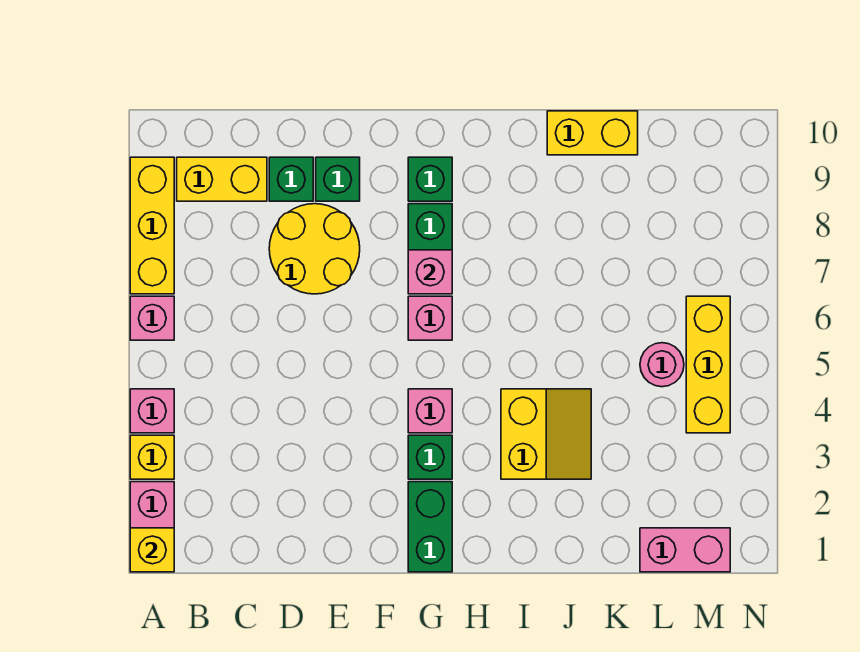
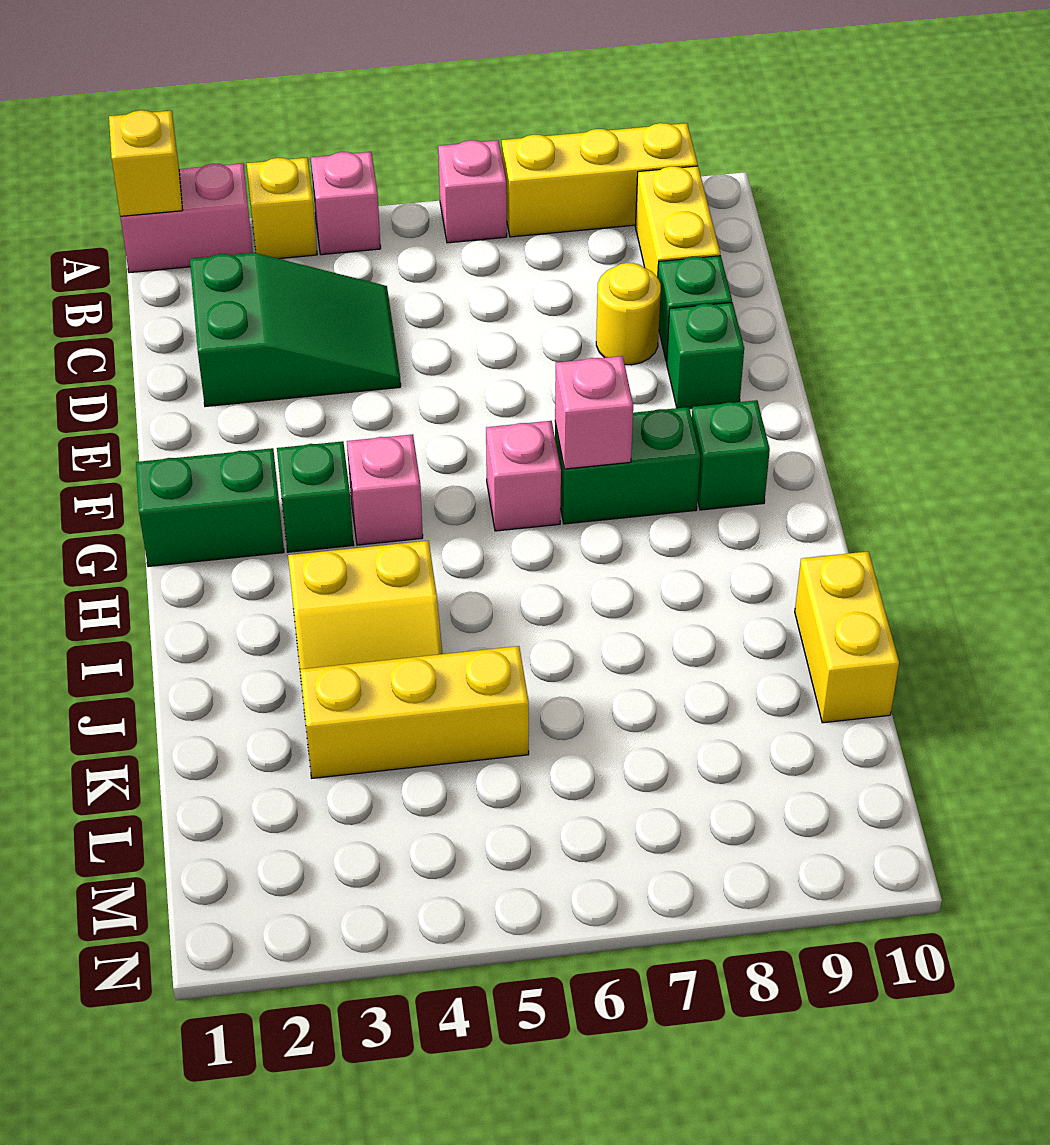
none -> green 2x3 slope [190,253,401,407]
yellow 2x2 round brick [269,204,360,294] -> yellow 1x1 round brick [596,263,661,365]
pink 1x2 brick [640,528,730,572] -> none
pink 1x1 round brick [640,343,684,387] -> none
yellow 1x3 brick [686,296,730,433] -> yellow 1x3 brick moved to [300,646,529,778]

